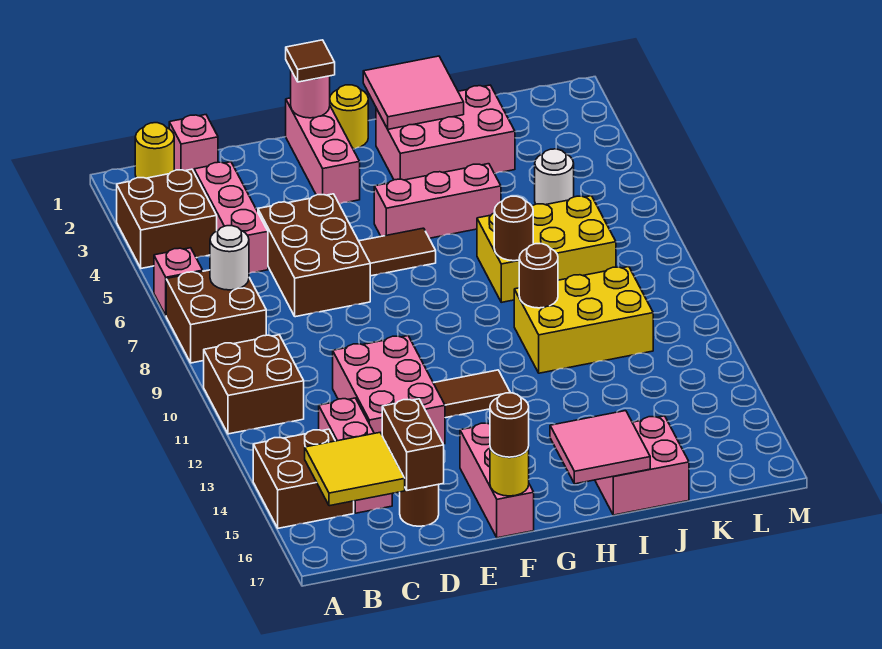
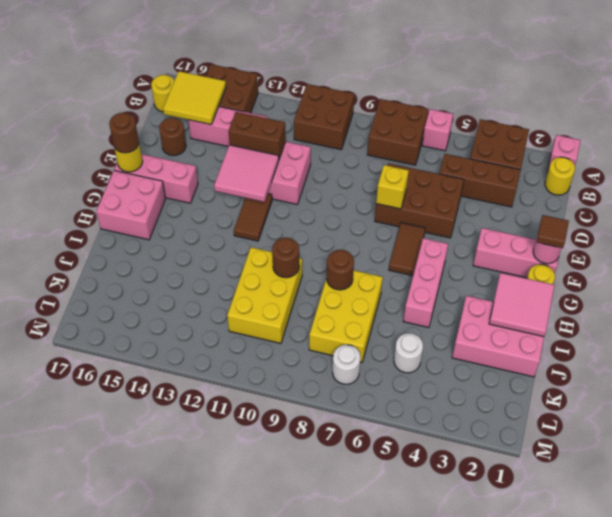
white 1x1 round brick [210,226,249,290] -> white 1x1 round brick moved to [333,345,361,384]
none -> yellow 1x1 round brick [151,75,175,112]
pink 1x1 brick [169,115,218,171] -> pink 1x1 brick moved to [547,135,580,172]
pink 1x3 brick [194,162,268,273] -> brown 1x3 brick [439,154,521,207]
brown 1x2 brick [382,399,444,490] -> brown 1x2 brick moved to [228,112,286,159]
none -> yellow 1x1 brick [376,165,409,209]
pink 2x3 brick [376,85,515,180] -> pink 2x3 brick turned to [452,296,544,377]
pink 2x2 tile [550,411,650,484] -> pink 2x2 tile moved to [214,145,279,202]
pink 2x2 brick [595,416,689,515] -> pink 2x2 brick moved to [96,170,166,240]

